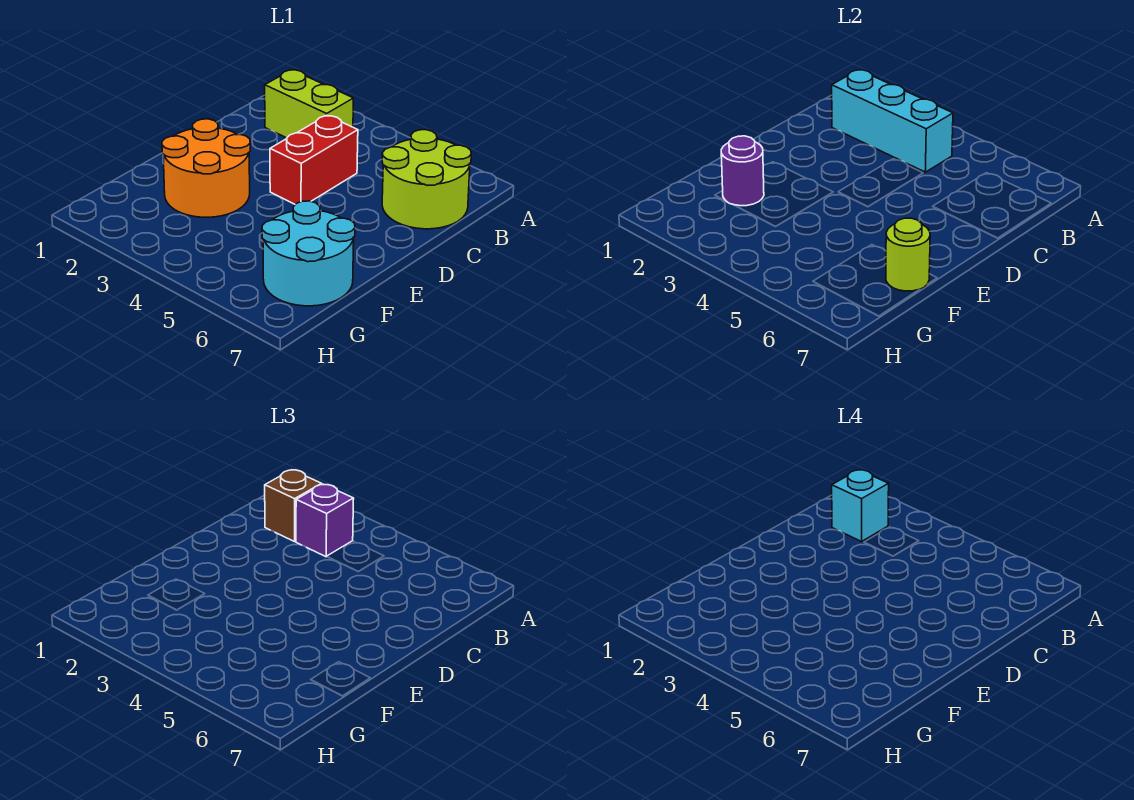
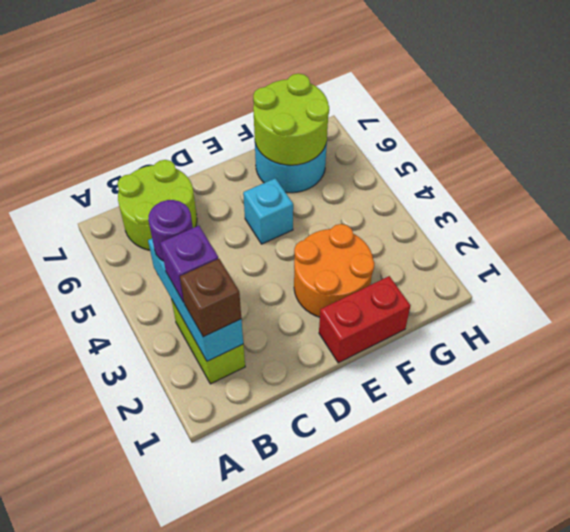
cyan 1x1 brick [832,470,889,542] -> cyan 1x1 brick moved to [243,178,293,244]
red 1x2 brick [270,115,358,204] -> red 1x2 brick moved to [319,276,410,363]
purple 1x1 round brick [721,136,764,206] -> purple 1x1 round brick moved to [148,200,193,261]
lime 1x1 round brick [886,218,930,291] -> lime 2x2 round brick [253,73,329,165]

